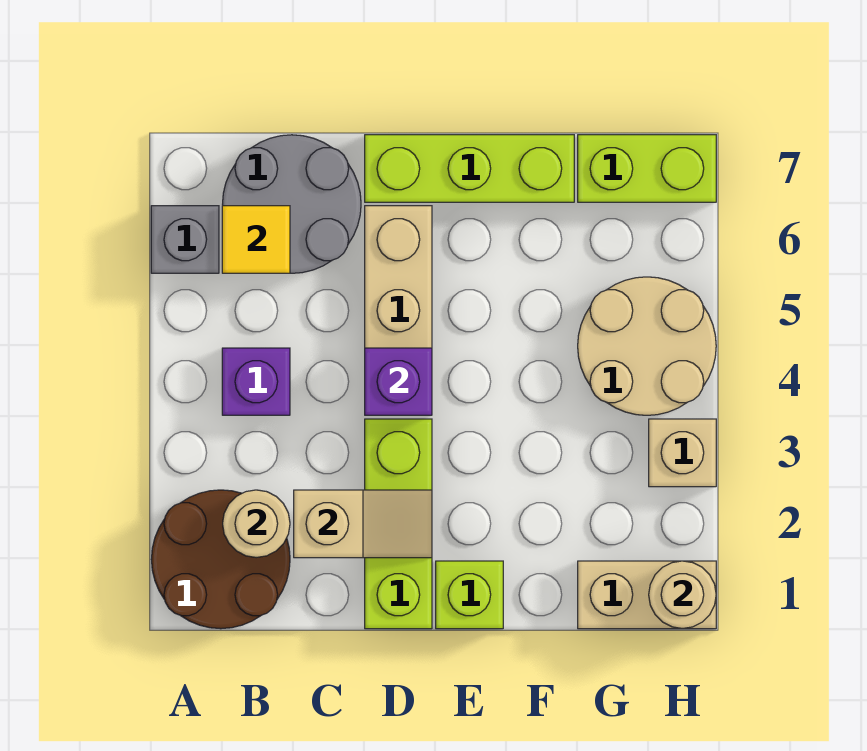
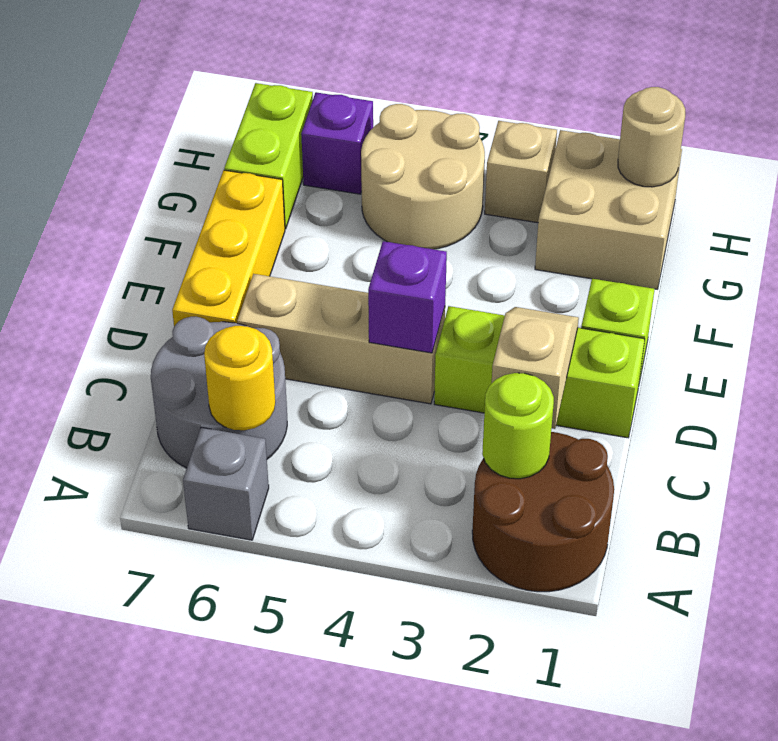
tan 1x1 round brick [223,490,290,558] -> lime 1x1 round brick [482,373,554,479]
purple 1x1 brick [222,348,290,415] -> purple 1x1 brick moved to [301,92,373,194]
yellow 1x1 tile [222,206,290,273] -> yellow 1x1 round brick [204,326,275,430]
lime 1x3 brick [365,135,574,202] -> yellow 1x3 brick [172,170,285,326]
tan 1x2 brick [578,561,716,629] -> tan 2x2 brick [535,130,682,289]

